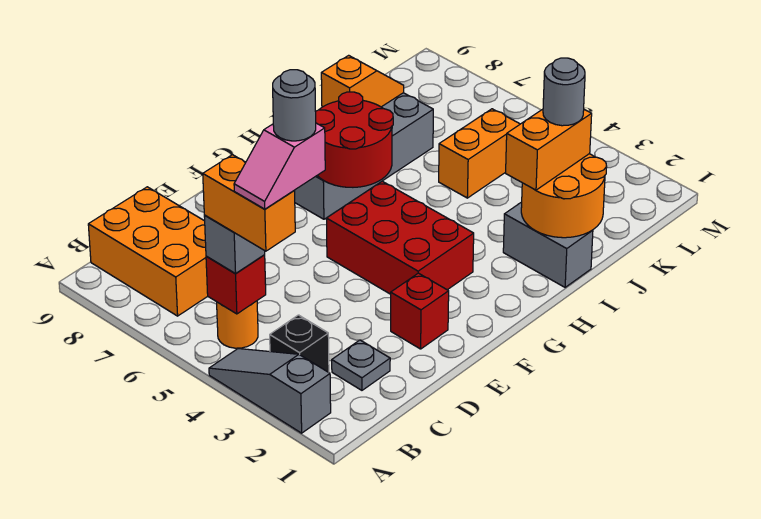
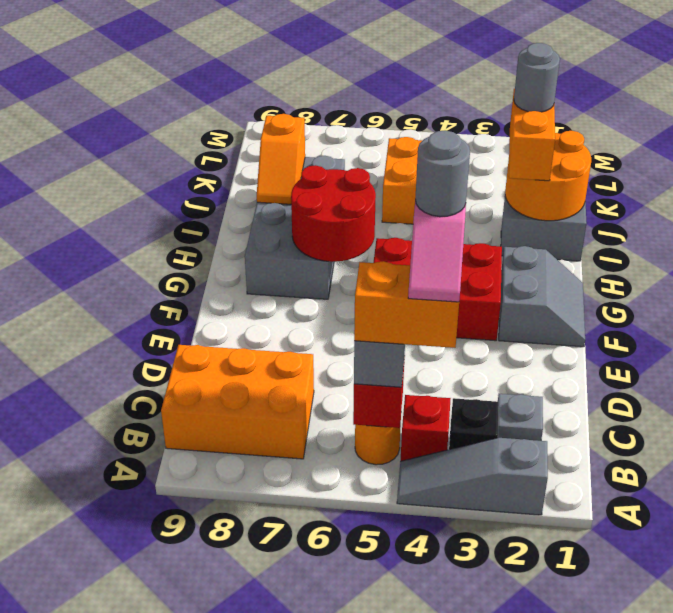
red 1x1 brick [391,273,449,349] -> red 1x1 brick moved to [401,395,451,461]
none -> grey 2x2 slope [499,246,585,347]
orange 1x2 slope [321,55,404,107] -> orange 1x2 slope turned to [257,114,305,204]

